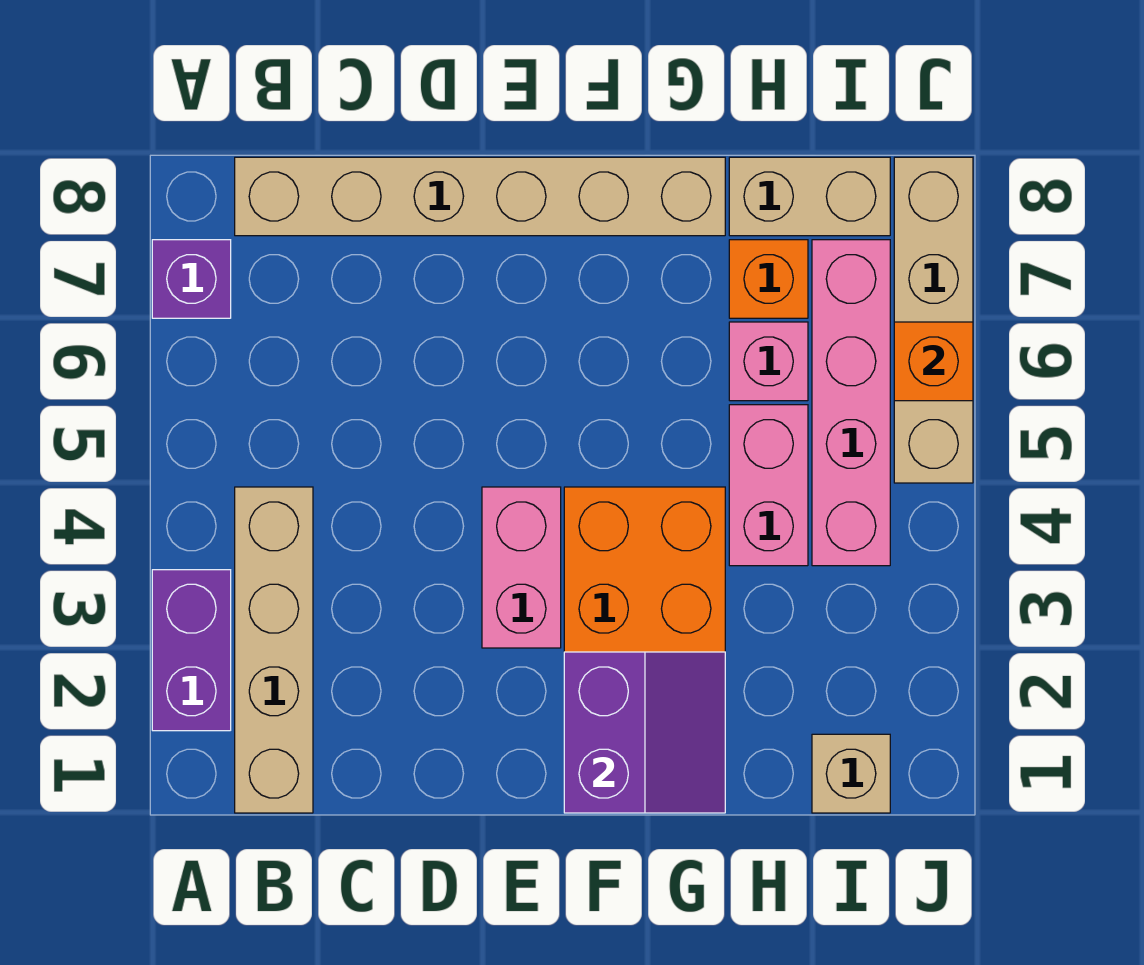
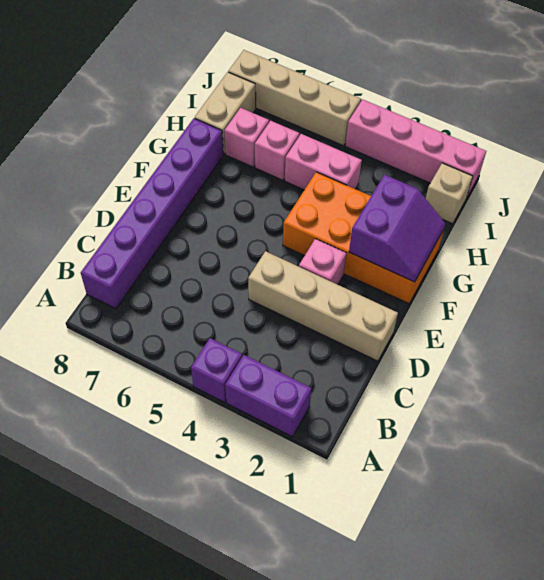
purple 1x1 brick [152,240,231,318] -> purple 1x1 brick moved to [191,338,242,403]
tan 1x4 brick [235,487,313,813] -> tan 1x4 brick moved to [248,251,398,361]
tan 1x6 brick [235,157,725,236] -> purple 1x6 brick [81,118,223,309]
pink 1x2 brick [482,487,561,648] -> pink 1x1 brick [299,239,346,285]
purple 2x2 slope [564,652,725,813] -> purple 2x2 slope turned to [349,175,446,282]
orange 1x1 brick [729,240,808,318] -> pink 1x1 brick [224,108,269,167]
pink 1x4 brick [812,240,890,566] -> pink 1x4 brick moved to [345,99,486,197]
orange 1x1 brick [894,322,973,401] -> none

